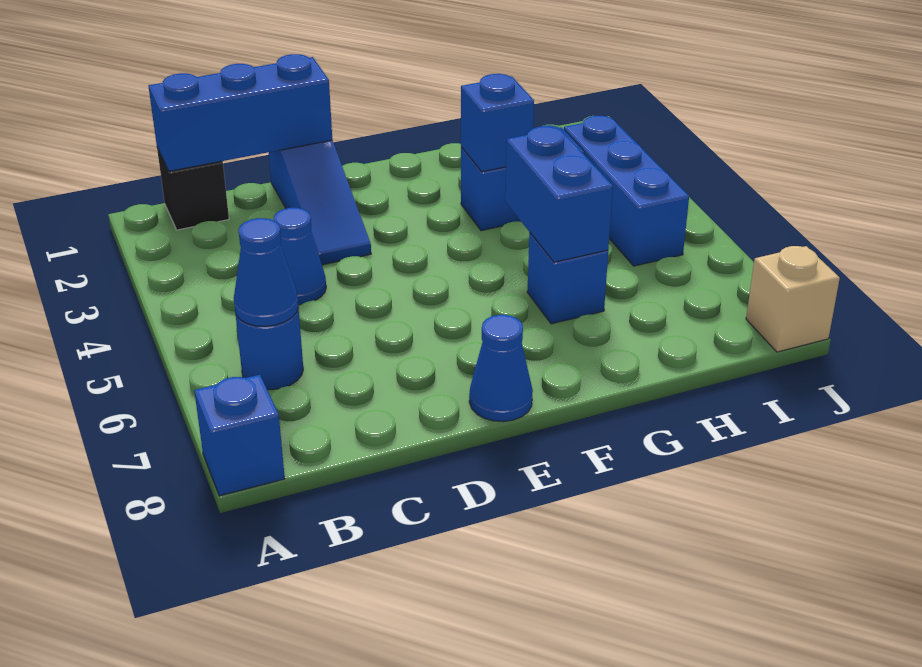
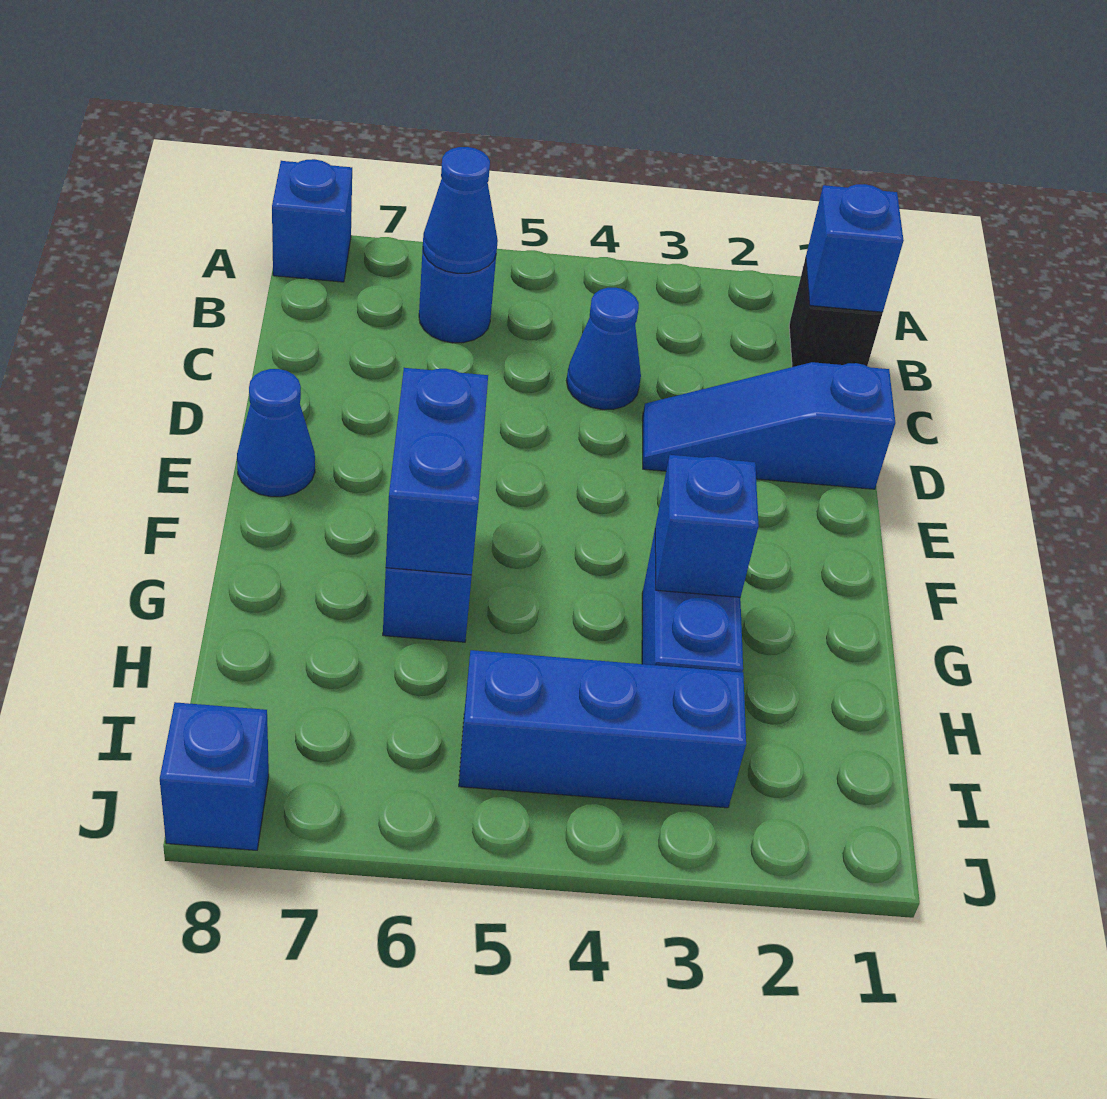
blue 1x3 brick [148,54,332,171] -> blue 1x1 brick [806,184,904,312]
blue 1x2 brick [505,126,613,262] -> blue 1x2 brick turned to [386,368,488,575]
tan 1x1 brick [746,246,840,352] -> blue 1x1 brick [160,702,269,850]

